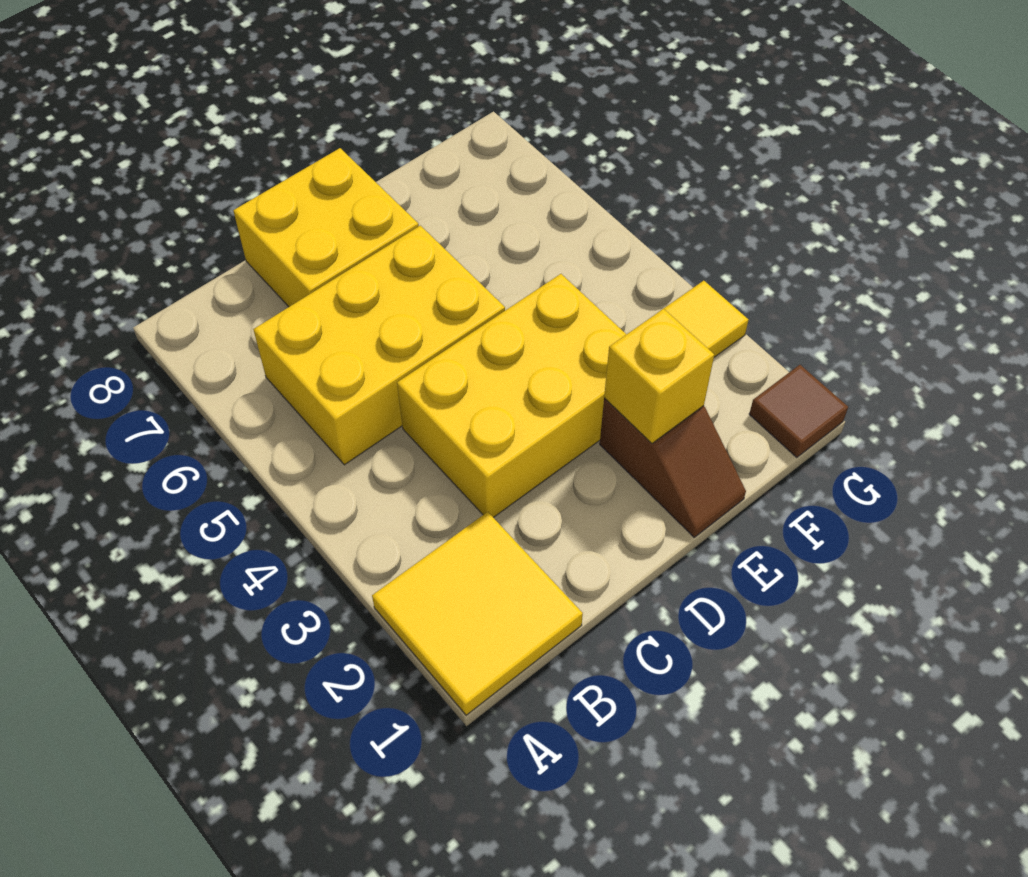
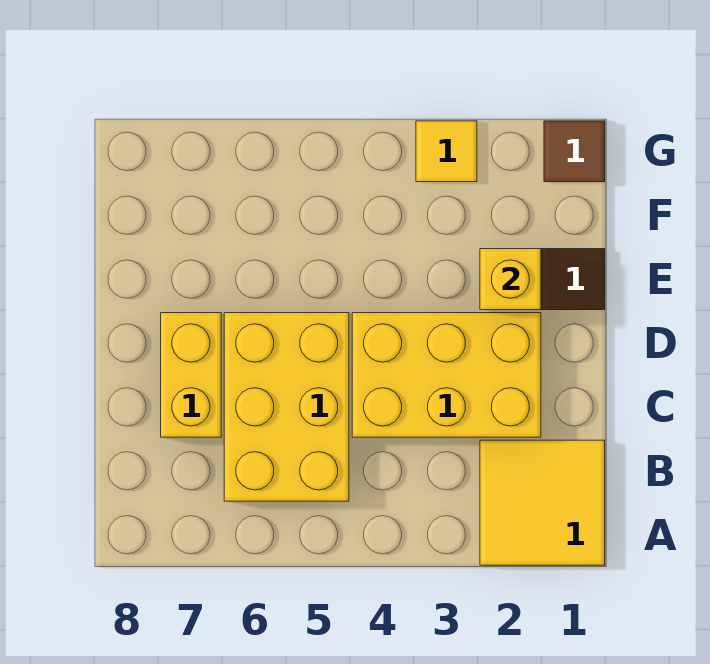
yellow 2x3 brick [397,274,626,518] -> yellow 2x3 brick turned to [352,313,541,437]
yellow 2x2 brick [233,148,419,307] -> yellow 1x2 brick [161,313,221,437]

